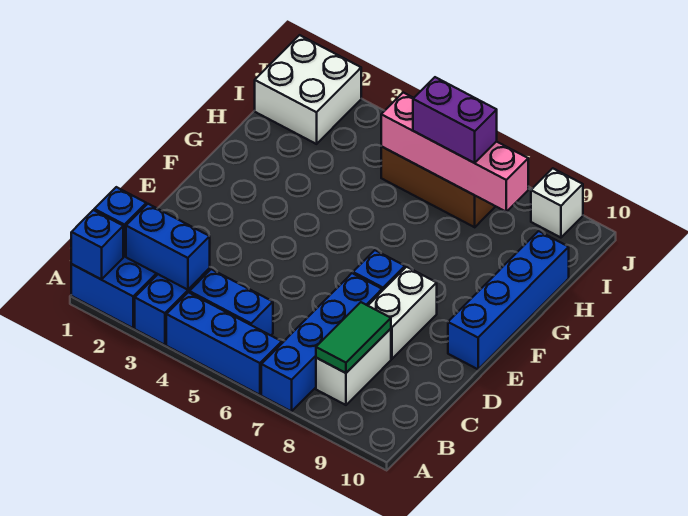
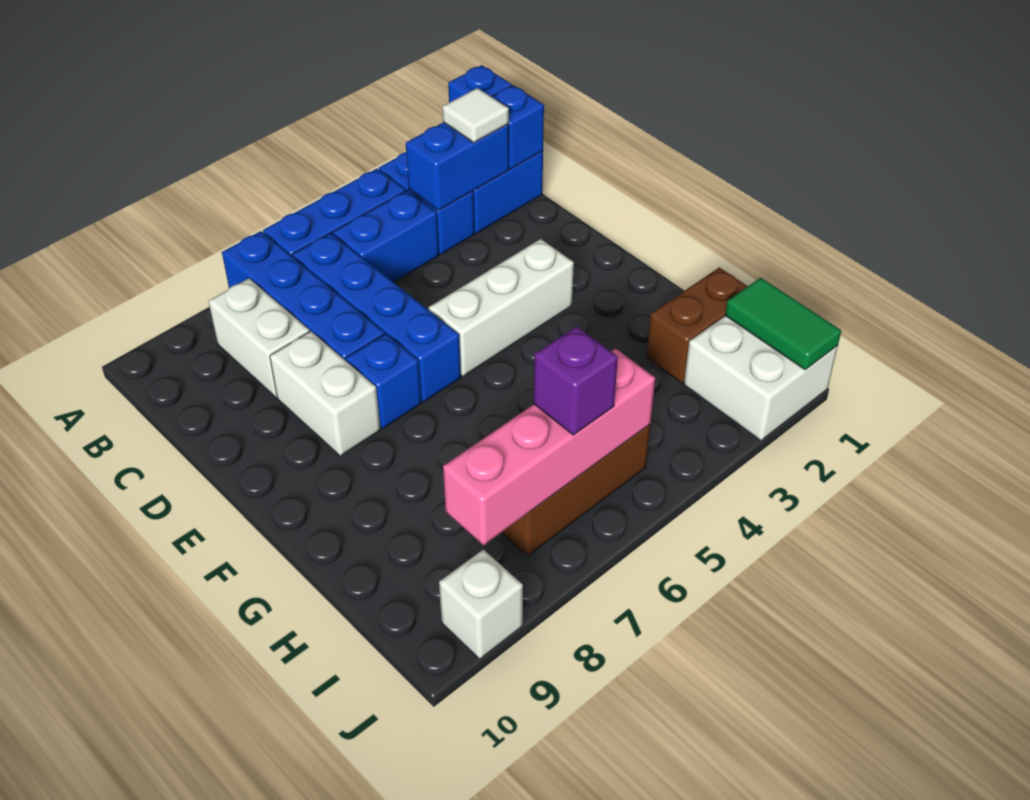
none -> white 1x1 tile [442,88,509,143]
green 1x2 tile [316,302,391,373] -> green 1x2 tile moved to [725,278,841,370]
none -> white 1x3 brick [428,239,574,376]
blue 1x4 brick [448,231,569,369] -> blue 1x4 brick moved to [292,233,461,402]
none -> brown 1x2 brick [646,267,748,383]
purple 1x2 brick [413,77,497,163] -> purple 1x1 brick [534,326,618,435]

